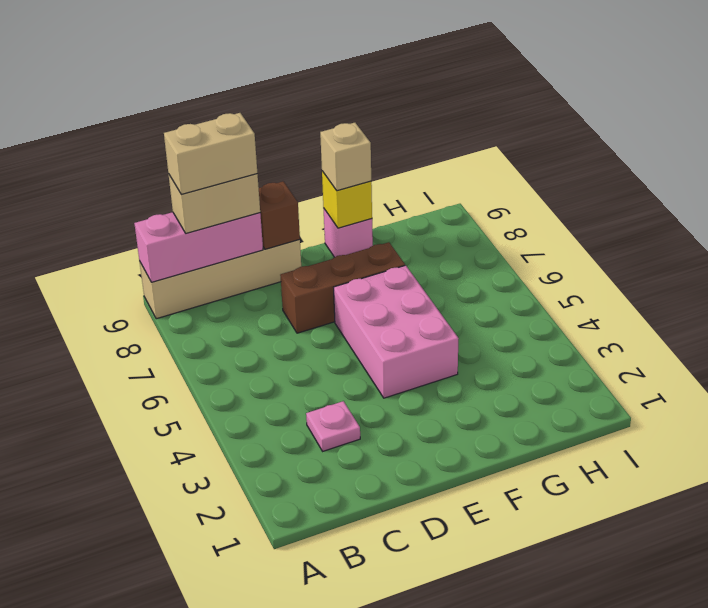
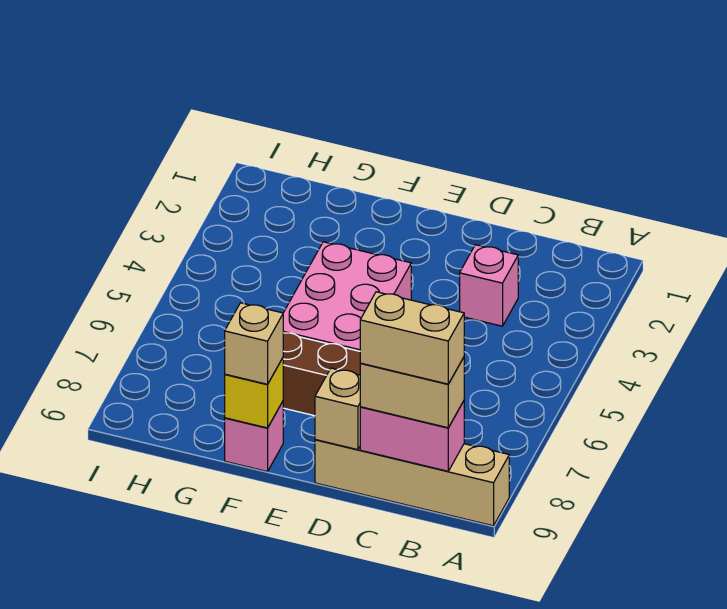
pink 1x3 brick [134,212,263,282] -> pink 1x2 brick [360,401,464,471]
pink 1x1 plate [306,401,360,451] -> pink 1x1 brick [460,245,518,326]
brown 1x1 brick [259,181,300,249] -> tan 1x1 brick [315,368,360,450]

